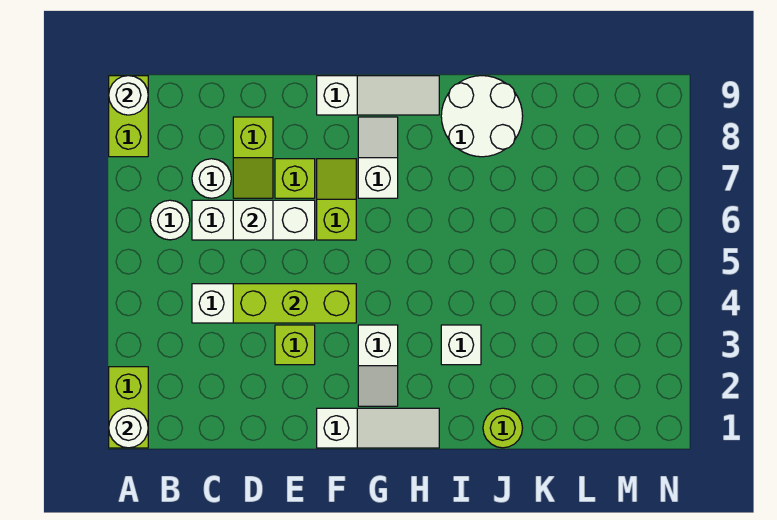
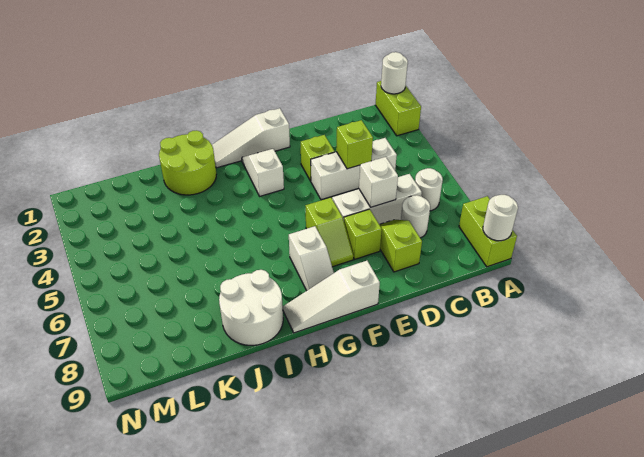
lime 1x3 brick [233,284,356,323] -> lime 1x1 brick [336,120,373,169]
white 1x1 brick [441,325,481,365] -> none
lime 1x1 round brick [483,408,522,448] -> lime 2x2 round brick [159,130,216,195]

